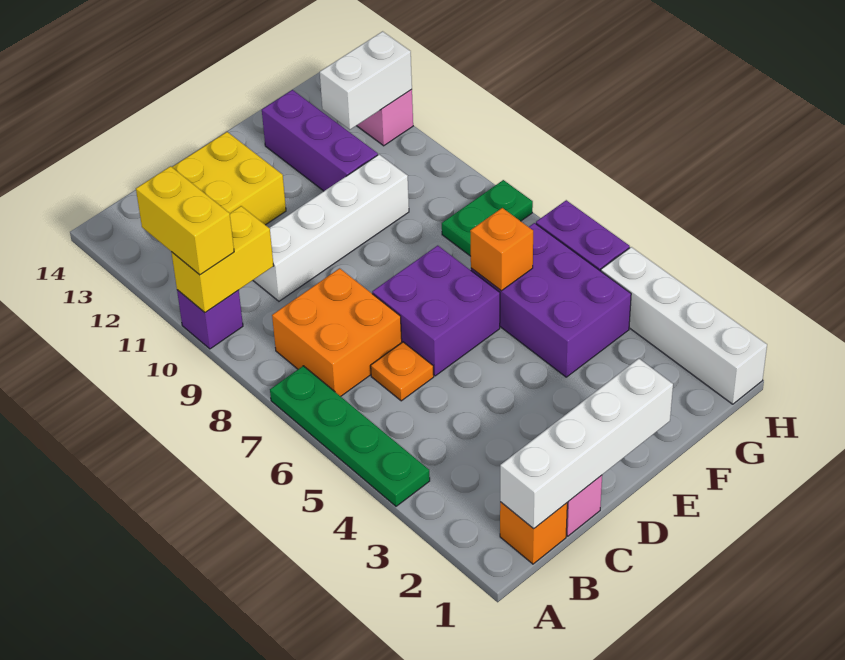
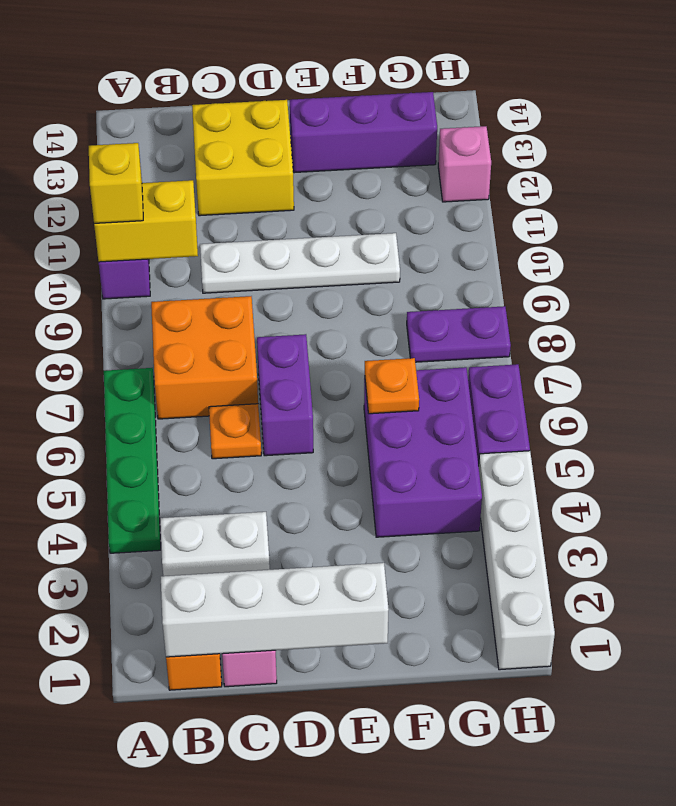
yellow 1x2 brick [136,166,234,275] -> yellow 1x1 brick [89,143,143,223]
white 1x4 brick [253,155,409,301] -> white 1x4 plate [200,233,400,293]
purple 2x2 brick [372,246,500,376] -> purple 1x2 brick [257,334,313,456]
orange 1x1 brick [470,208,533,291] -> orange 1x1 plate [365,358,419,414]
purple 1x3 brick [262,90,378,191] -> purple 1x3 brick turned to [290,92,437,173]
green 1x2 plate [442,180,533,256] -> purple 1x2 plate [407,306,511,362]
white 1x2 brick [320,31,412,130] -> white 1x2 brick moved to [160,512,270,576]

